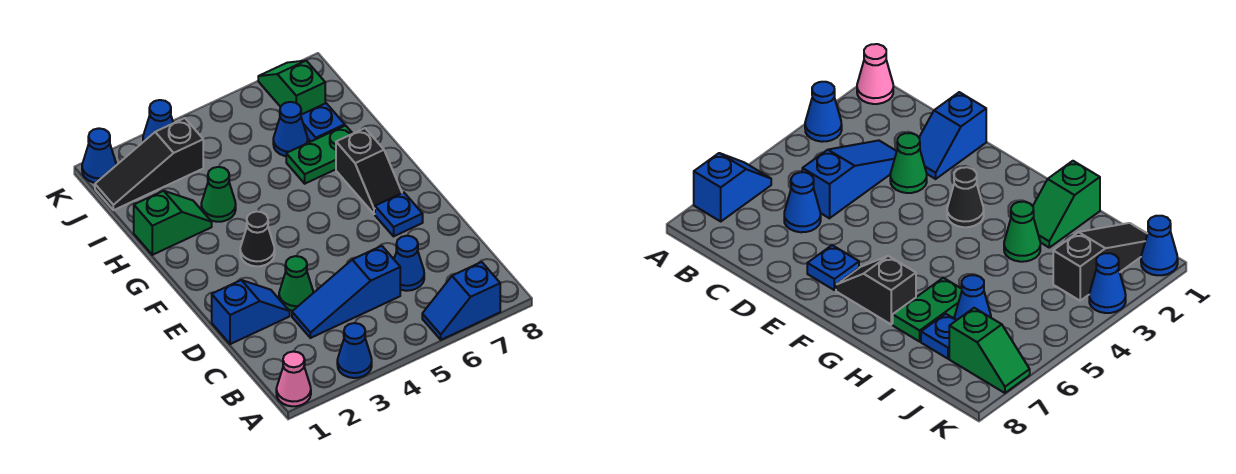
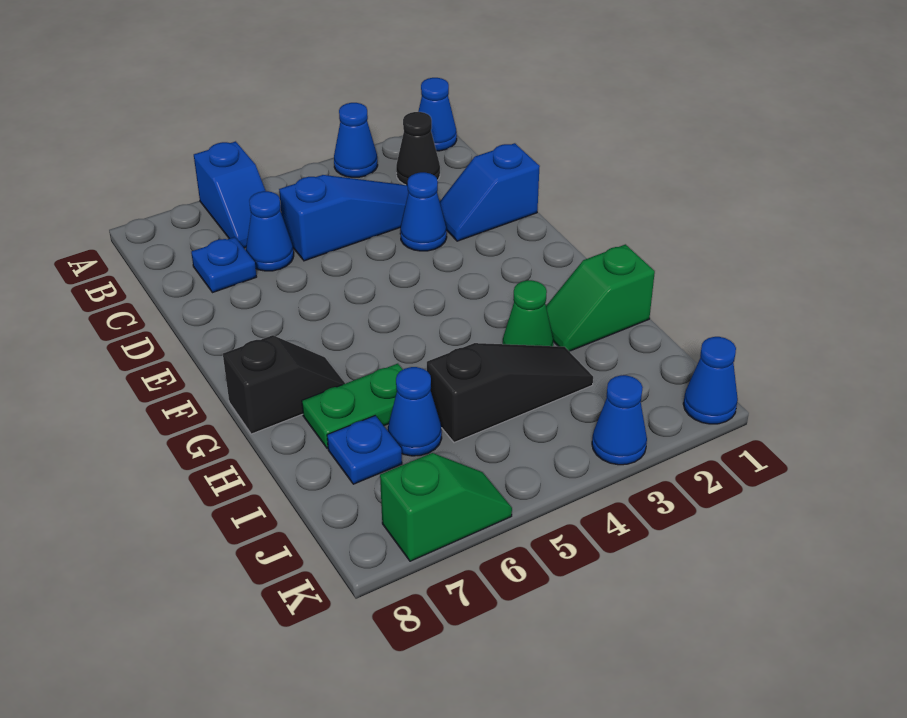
pink 1x1 cone [276,352,311,406] -> blue 1x1 cone [418,78,457,151]
blue 1x2 slope [422,262,500,340] -> blue 1x2 slope turned to [194,141,265,248]
green 1x1 cone [279,256,313,311] -> blue 1x1 cone [400,172,447,251]
blue 1x1 plate [375,193,423,236] -> blue 1x1 plate moved to [191,237,256,293]
black 1x1 cone [240,212,275,266] -> black 1x1 cone moved to [396,112,440,185]
black 1x2 slope [336,128,402,214] -> black 1x2 slope turned to [223,335,345,434]
black 1x3 slope [95,118,203,210] -> black 1x3 slope moved to [427,343,593,443]
green 1x2 slope [258,61,325,115] -> green 1x2 slope turned to [380,453,512,561]

